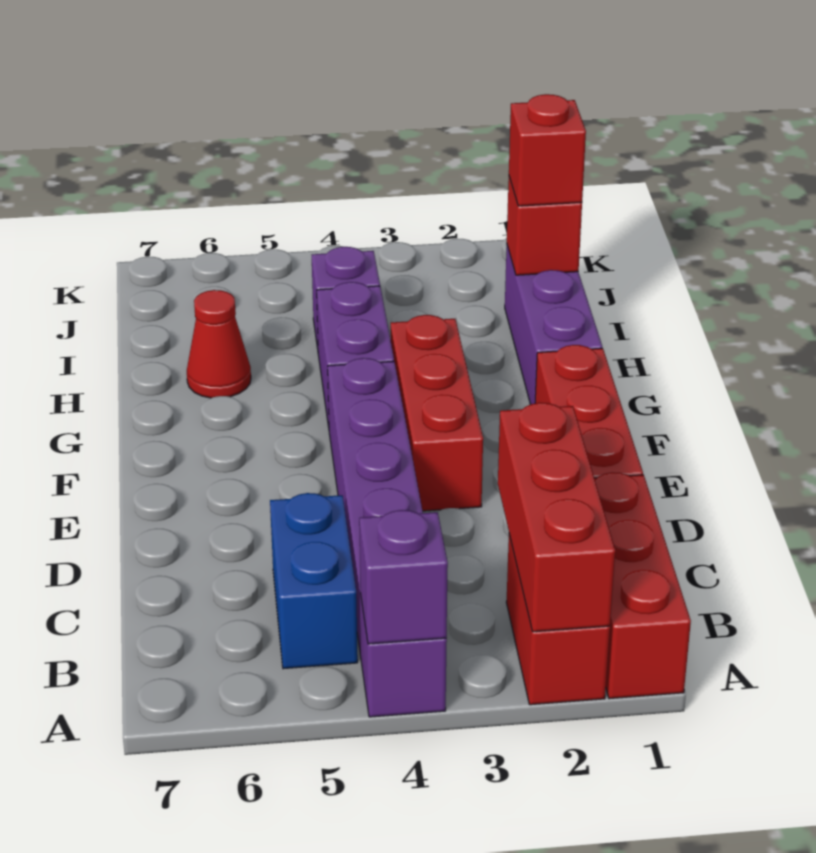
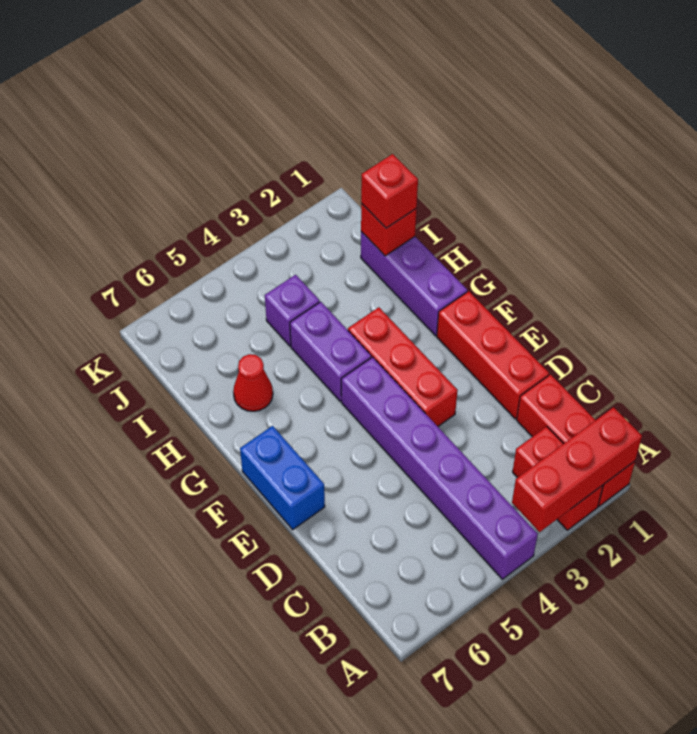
red 1x3 brick [498,403,615,632] -> red 1x3 brick turned to [512,407,642,532]
purple 1x1 brick [359,510,448,644] -> none
blue 1x2 brick [270,493,358,669] -> blue 1x2 brick moved to [240,426,325,530]

